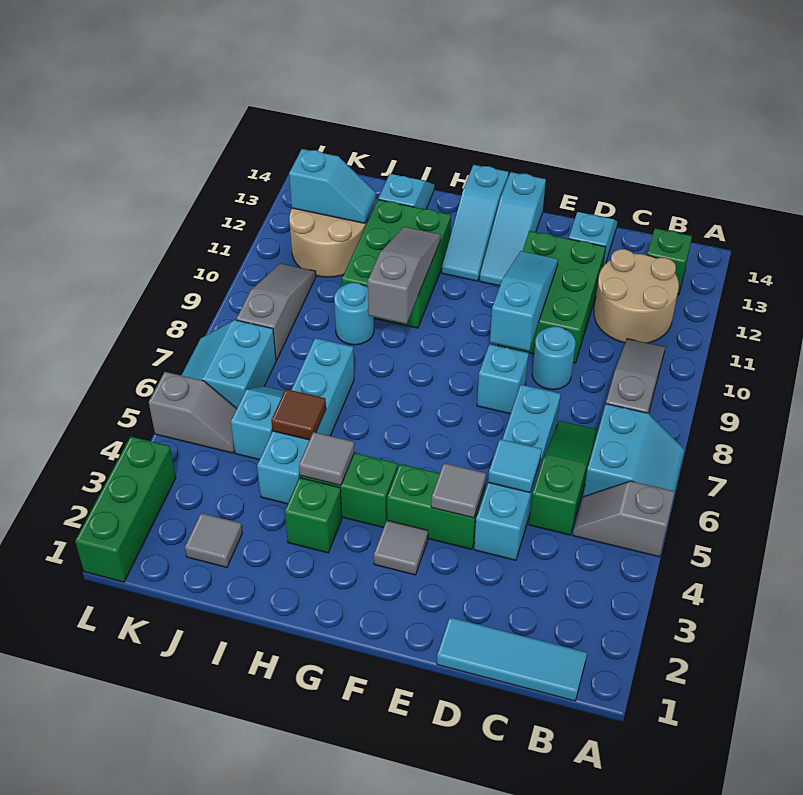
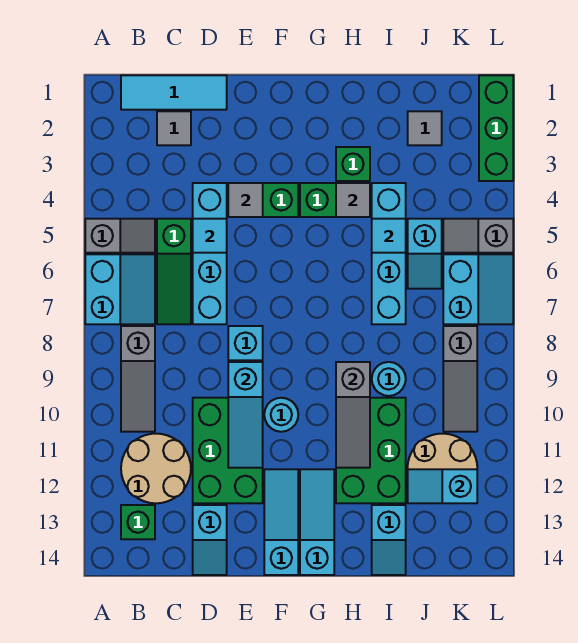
cyan 2x2 slope [583,404,684,497] -> cyan 2x2 slope turned to [85,254,155,324]
cyan 1x1 round brick [532,327,576,390] -> cyan 1x1 round brick moved to [264,398,298,432]
grey 1x1 tile [374,520,428,575] -> grey 1x1 tile moved to [157,111,191,145]
brown 1x1 tile [271,389,326,440] -> cyan 1x1 tile [372,219,406,253]

